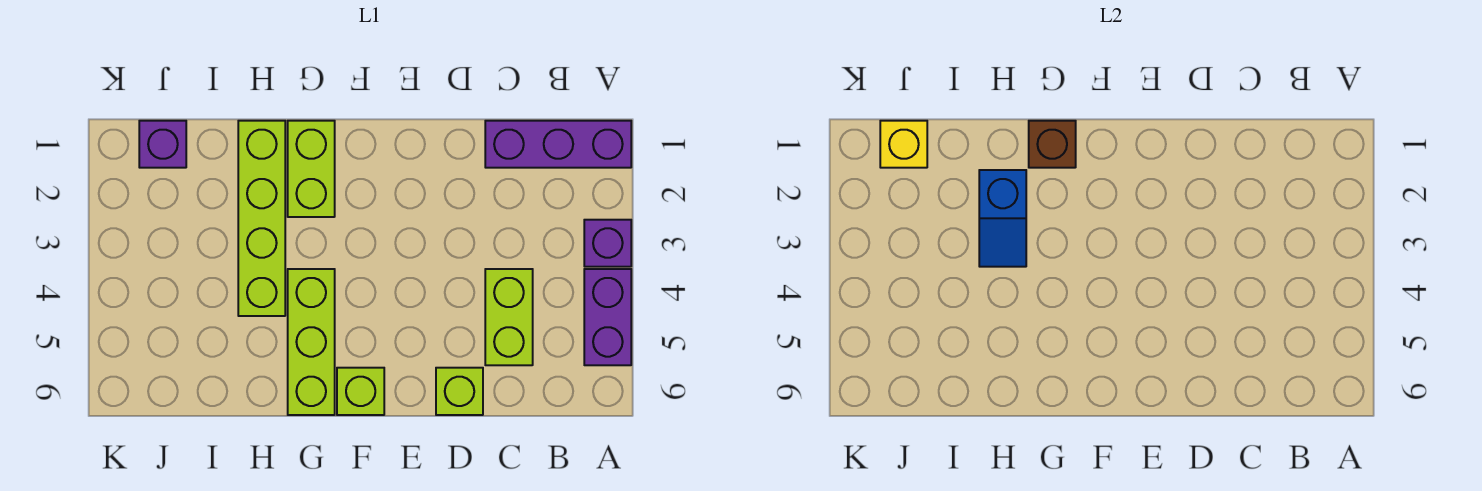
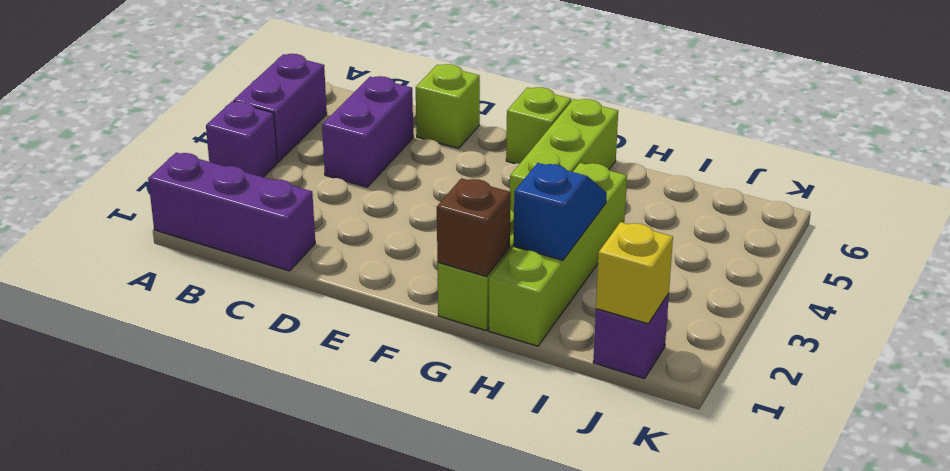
lime 1x2 brick [485,269,533,365] -> purple 1x2 brick [322,76,413,187]

